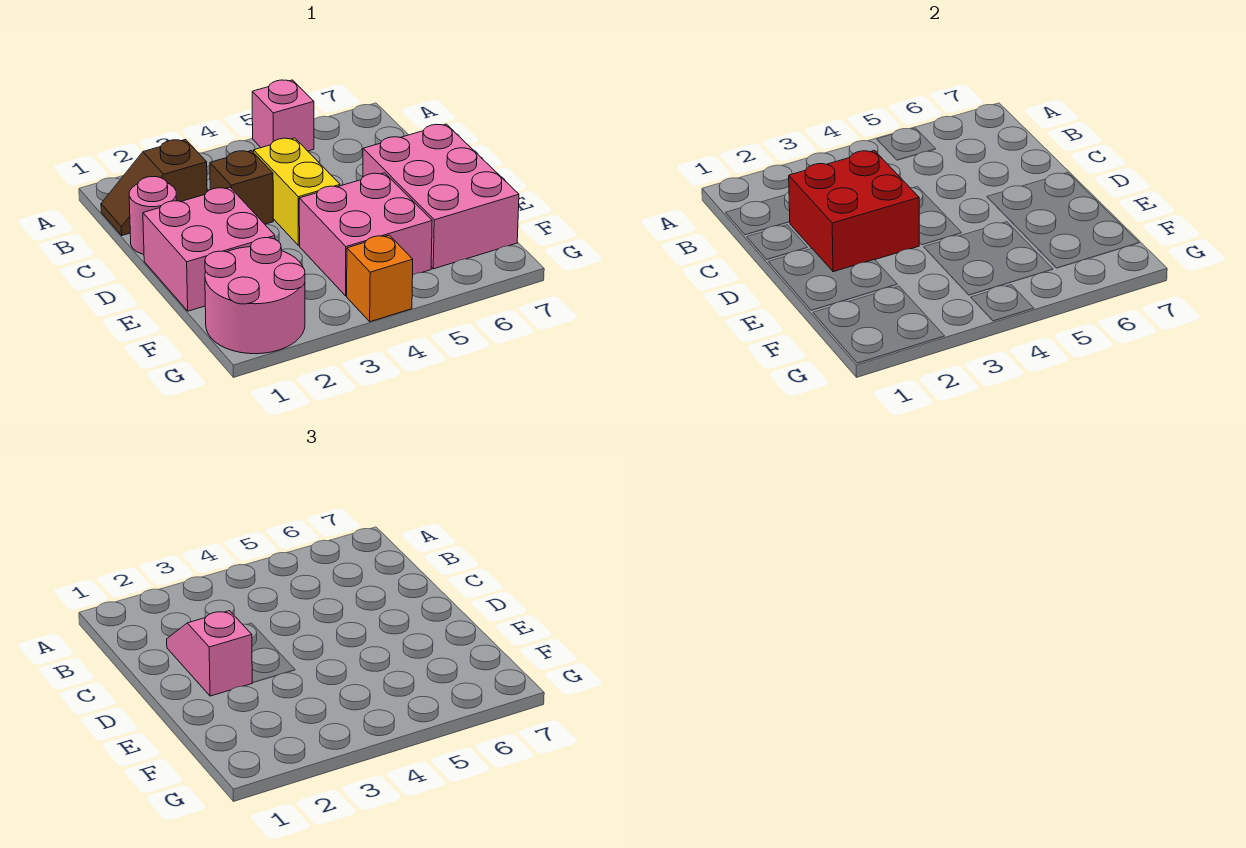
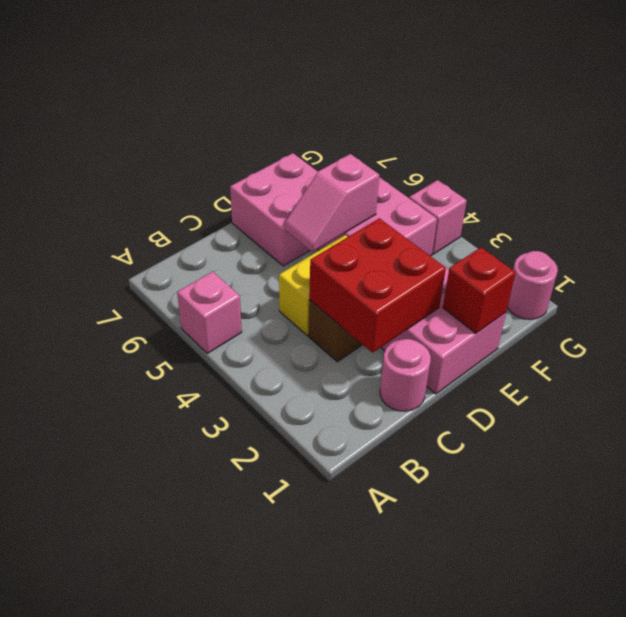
brown 1x2 slope [101,140,207,235] -> none
pink 1x2 slope [167,611,252,696] -> pink 1x2 slope moved to [285,154,379,252]
pink 2x3 brick [363,124,519,269] -> pink 2x2 brick [230,153,318,266]
none -> red 1x1 brick [443,247,516,333]
pink 2x2 round brick [205,238,305,354] -> pink 1x1 round brick [508,251,558,319]
orange 1x1 brick [347,235,413,322] -> pink 1x1 brick [409,180,467,254]

